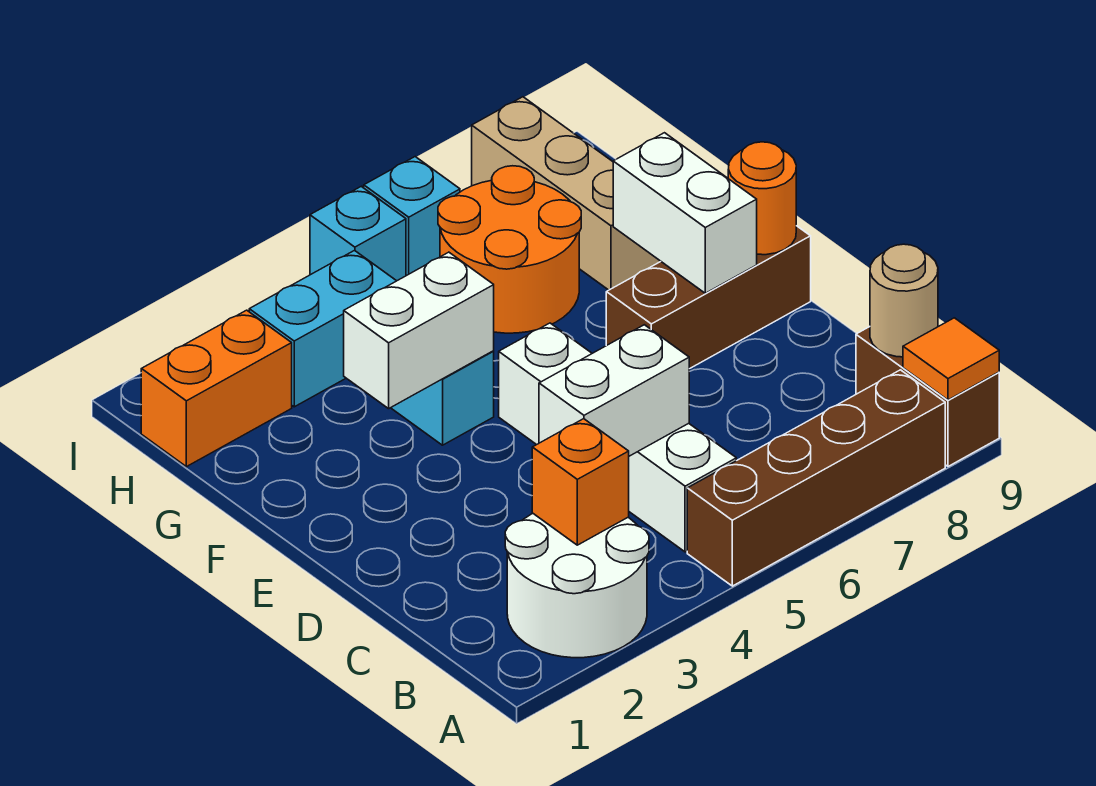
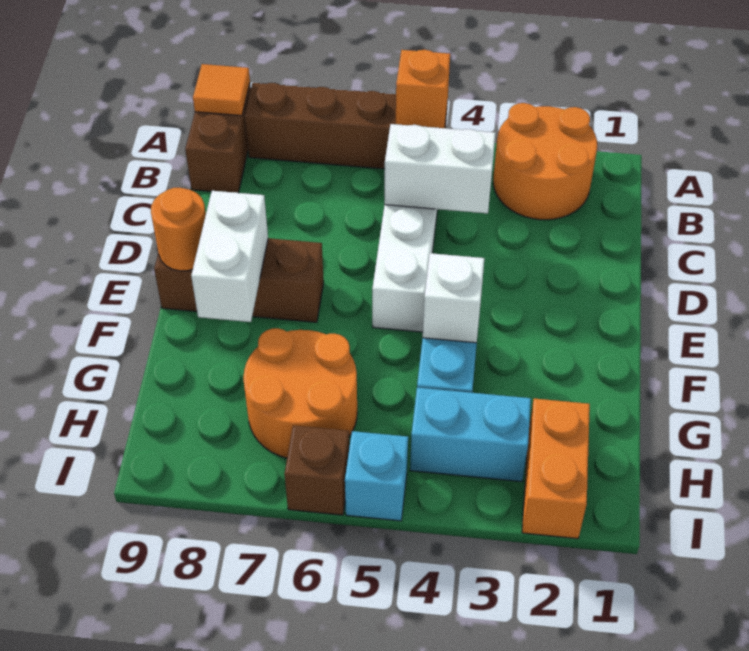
white 2x2 round brick [505,514,649,658] -> orange 2x2 round brick [493,103,597,220]
orange 1x1 brick [532,419,629,545] -> orange 1x1 brick moved to [396,50,450,128]
tan 1x1 round brick [870,244,938,357] -> none
white 1x2 brick [344,252,494,409] -> white 1x1 brick [423,253,484,343]
tan 1x3 brick [472,97,661,290] -> none
orange 1x2 brick [141,310,292,467] -> orange 1x2 brick turned to [522,399,590,539]
cyan 1x1 brick [364,157,460,276] -> brown 1x1 brick [284,426,349,515]

